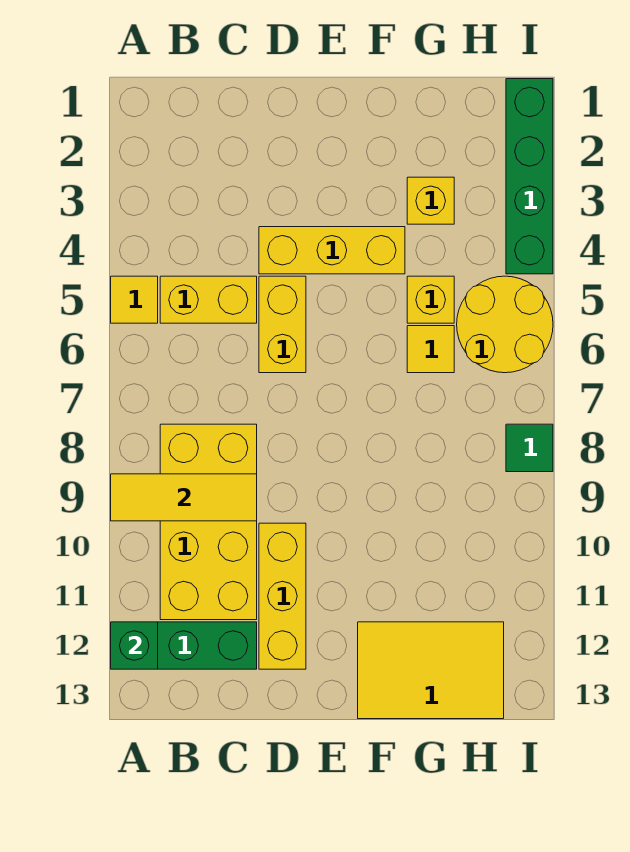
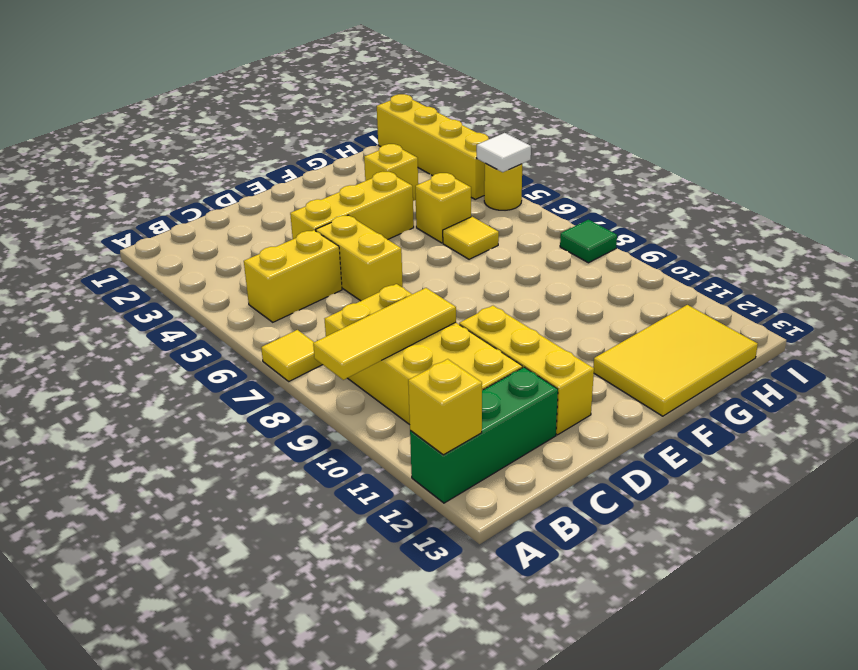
yellow 1x1 tile [111,276,158,323] -> yellow 1x1 tile moved to [261,330,322,381]
green 1x1 brick [111,622,158,669] -> yellow 1x1 brick [408,359,482,455]
yellow 2x2 round brick [457,276,553,373] -> yellow 1x1 round brick [484,163,522,210]
green 1x4 brick [506,79,553,274] -> yellow 1x4 brick [377,94,489,199]
none -> white 1x1 tile [477,133,531,172]

